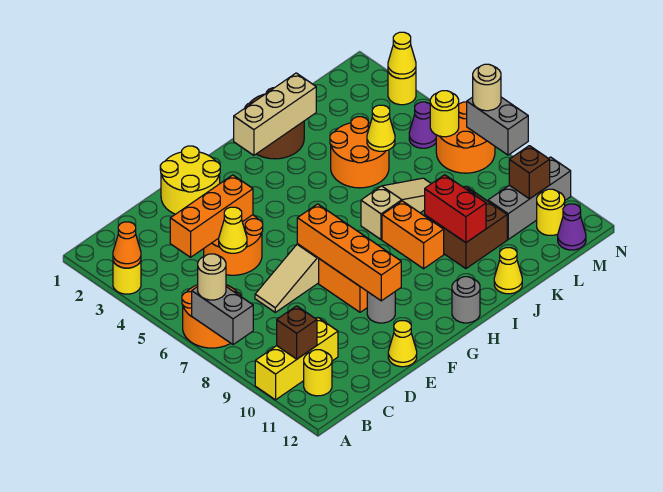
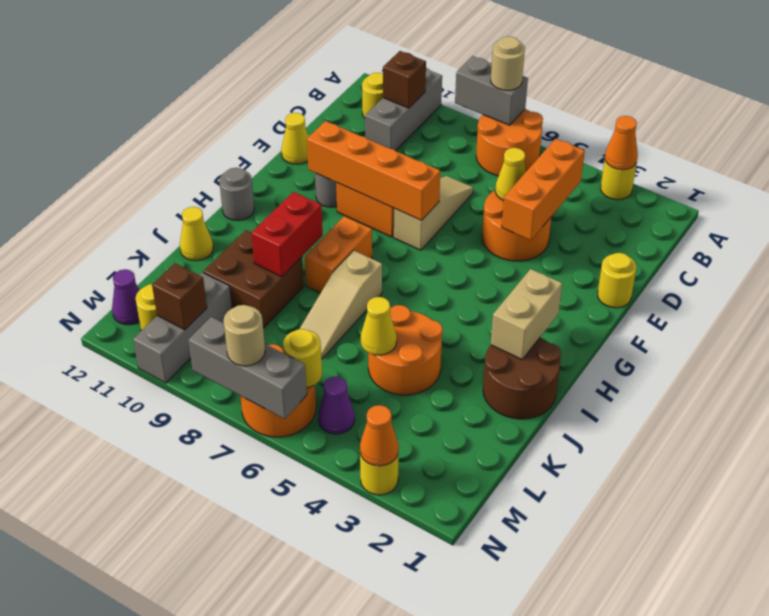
yellow 1x3 brick [255,318,338,400] -> grey 1x3 brick [365,68,442,151]
yellow 2x2 round brick [160,146,220,214] -> yellow 1x1 round brick [598,253,636,308]
tan 1x3 brick [234,73,316,155] -> tan 1x2 brick [491,269,562,359]
orange 1x2 brick [382,201,444,269] -> orange 1x2 brick turned to [305,216,372,293]
red 1x2 brick [425,175,486,243] -> red 1x2 brick turned to [251,192,323,277]
yellow 1x1 cone [388,32,416,79] -> orange 1x1 cone [360,405,399,466]
grey 1x2 brick [467,97,528,155] -> grey 1x3 brick [188,317,307,419]

